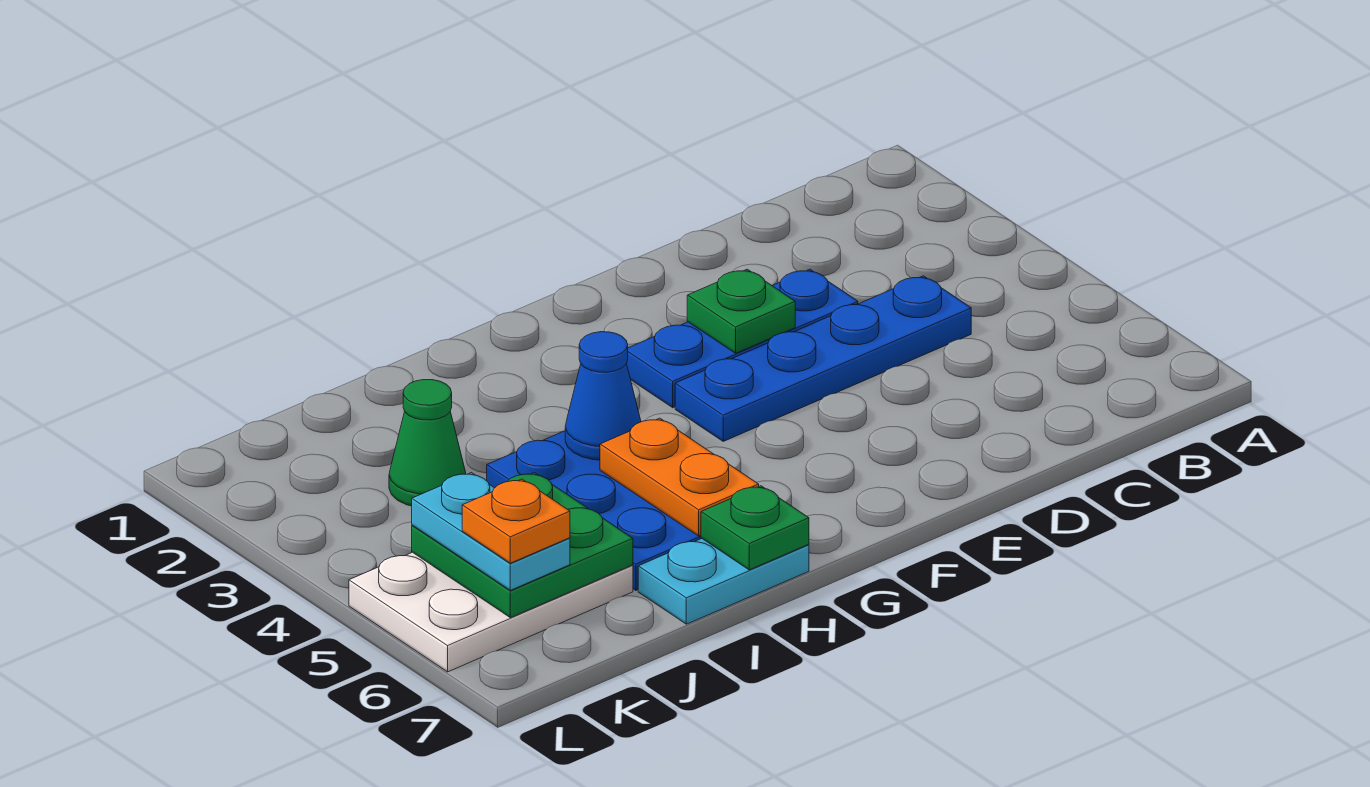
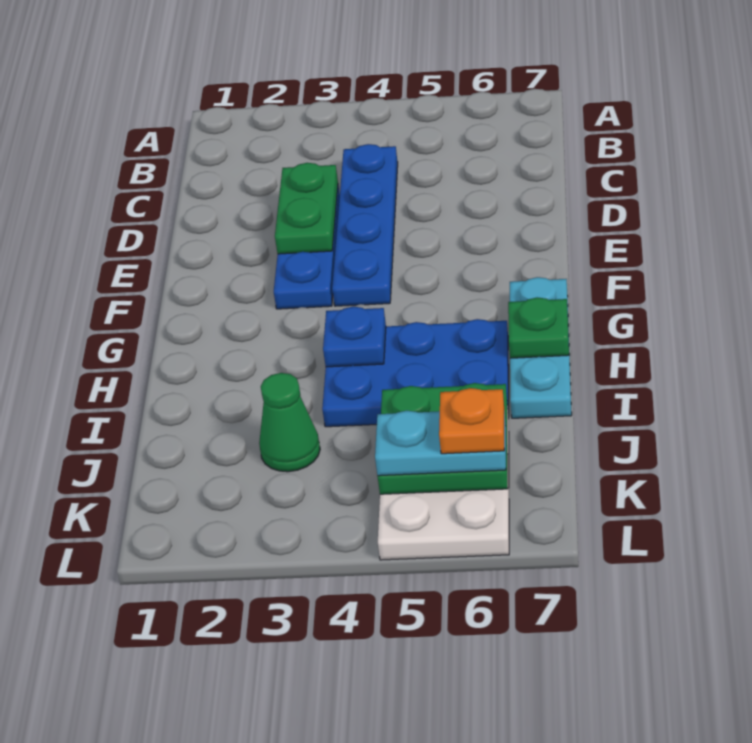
green 1x1 plate [687,269,795,353] -> green 1x2 plate [275,163,338,254]
blue 1x1 cone [565,332,641,460] -> blue 1x1 plate [323,307,386,367]
orange 1x2 plate [600,418,759,536] -> none
cyan 1x2 plate [638,539,809,624] -> cyan 1x3 plate [510,277,572,418]

